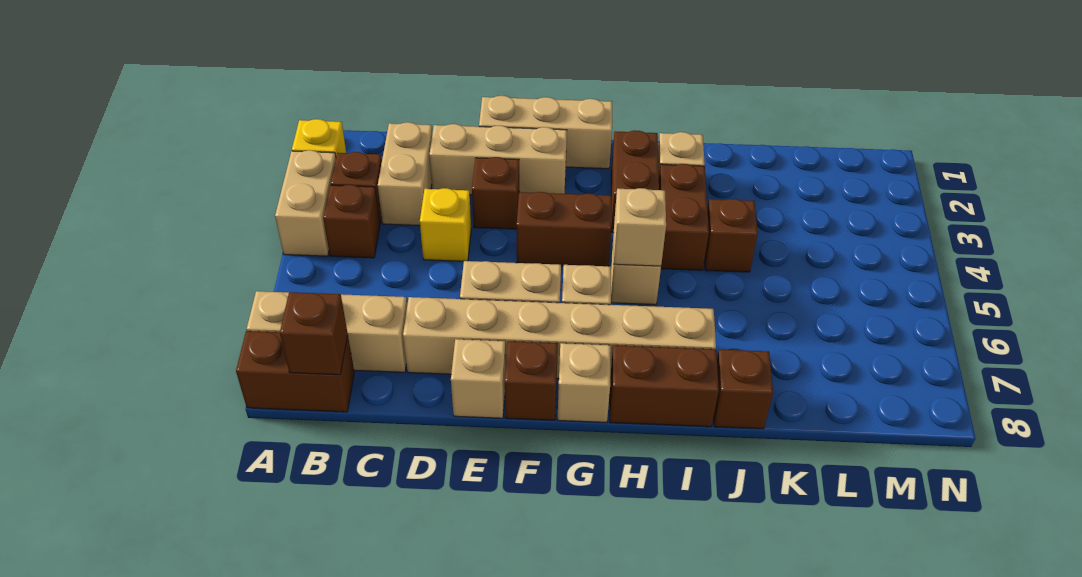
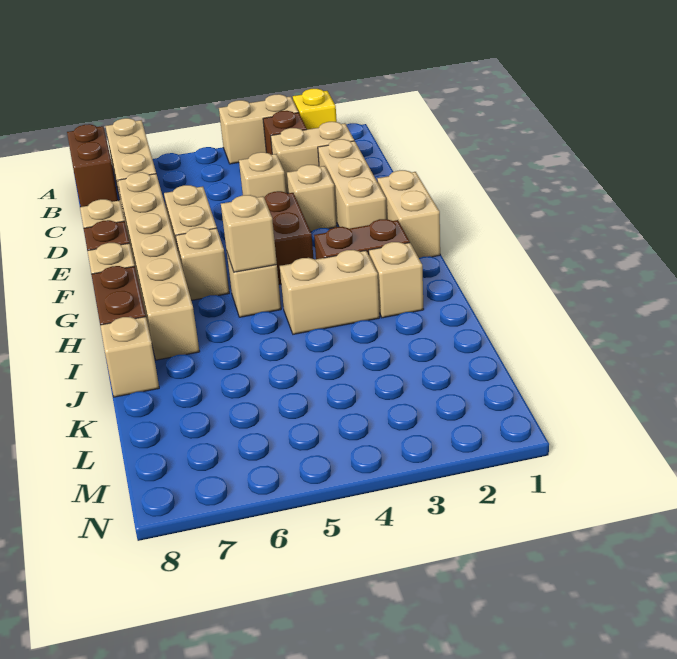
brown 1x1 brick [323,185,380,258] -> none
brown 1x1 brick [280,292,348,375] -> none
yellow 1x1 brick [420,188,471,261] -> tan 1x1 brick [239,152,286,197]
tan 1x3 brick [479,96,612,169] -> tan 1x2 brick [377,170,440,258]
brown 1x1 brick [472,157,520,229] -> tan 1x1 brick [287,165,337,232]
brown 1x2 brick [659,164,709,270] -> tan 1x2 brick [280,250,380,334]
brown 1x1 brick [704,199,758,272] -> none
brown 1x1 brick [713,349,773,429] -> tan 1x1 brick [100,317,159,397]

